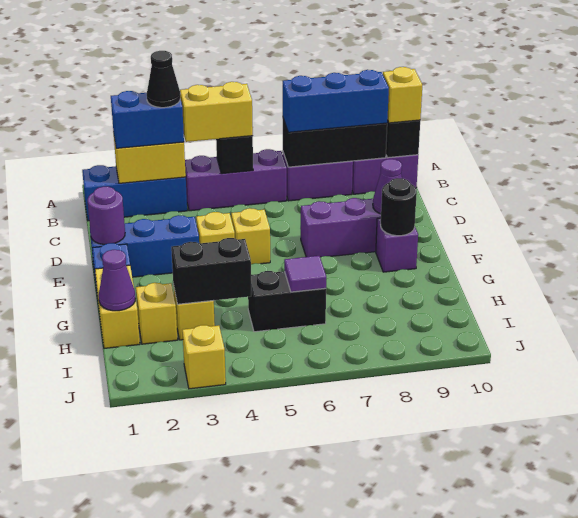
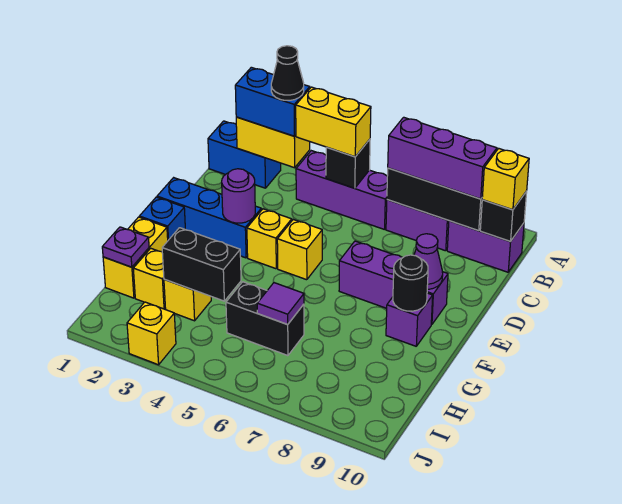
blue 1x3 brick [82,165,187,221] -> blue 1x2 brick [208,121,281,188]
blue 1x3 brick [283,70,389,132] -> purple 1x3 brick [388,117,497,199]
purple 1x1 round brick [88,187,125,244] -> purple 1x1 round brick moved to [222,169,255,223]
purple 1x1 cone [99,250,136,311] -> purple 1x1 plate [102,227,149,267]

